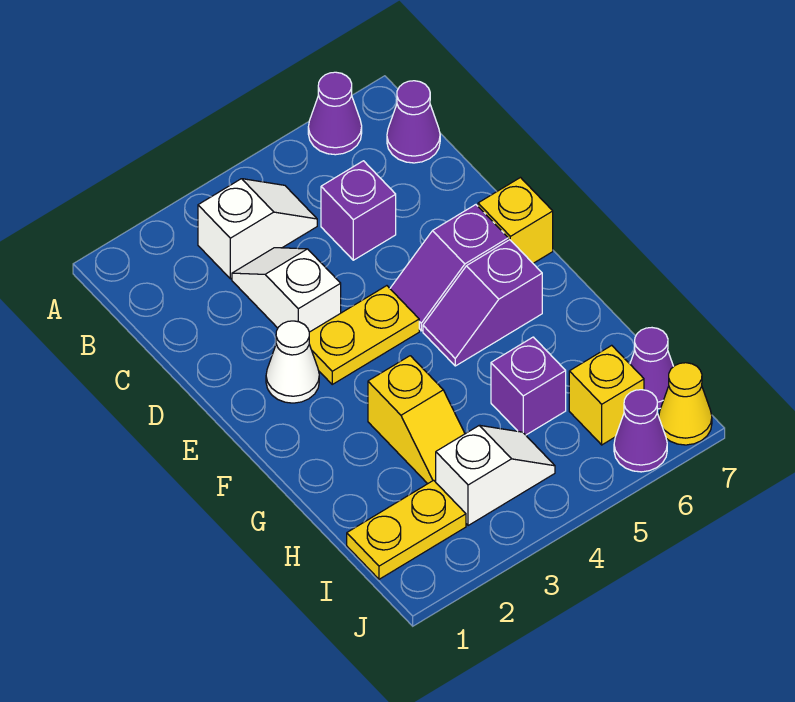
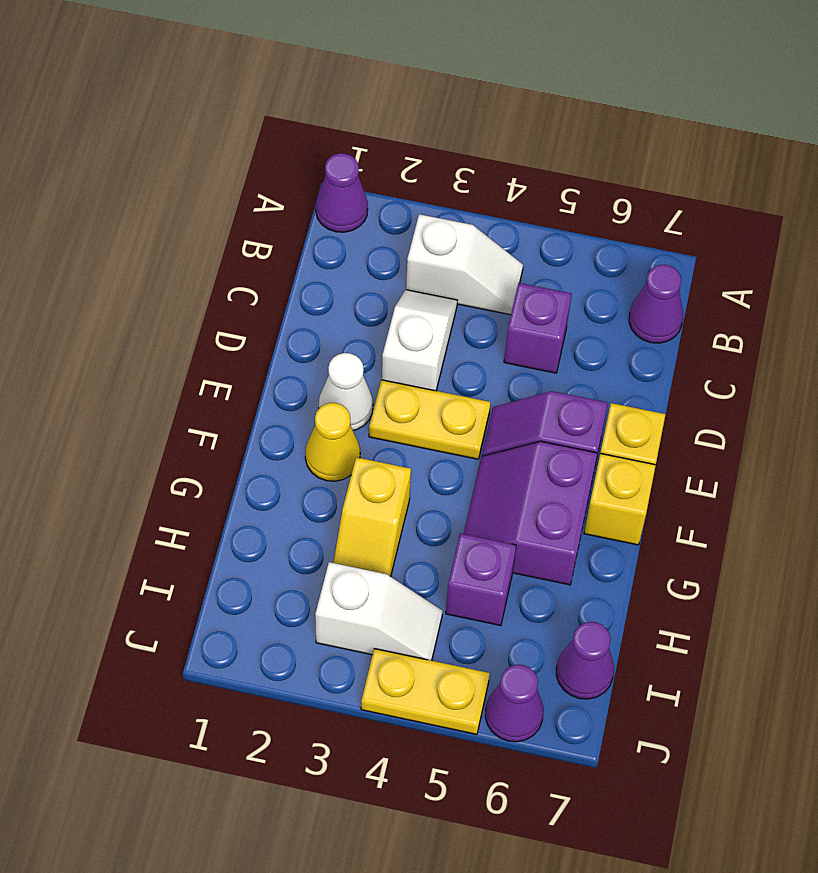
purple 1x1 cone [308,72,362,155] -> purple 1x1 cone moved to [316,153,368,232]
purple 1x2 slope [423,240,542,366] -> purple 2x2 slope [464,442,597,585]
yellow 1x2 plate [347,480,466,579] -> yellow 1x2 plate moved to [361,649,490,734]
yellow 1x1 brick [569,345,644,445] -> yellow 1x1 brick moved to [584,454,656,545]
yellow 1x1 cone [659,363,712,445] -> yellow 1x1 cone moved to [305,403,360,481]

